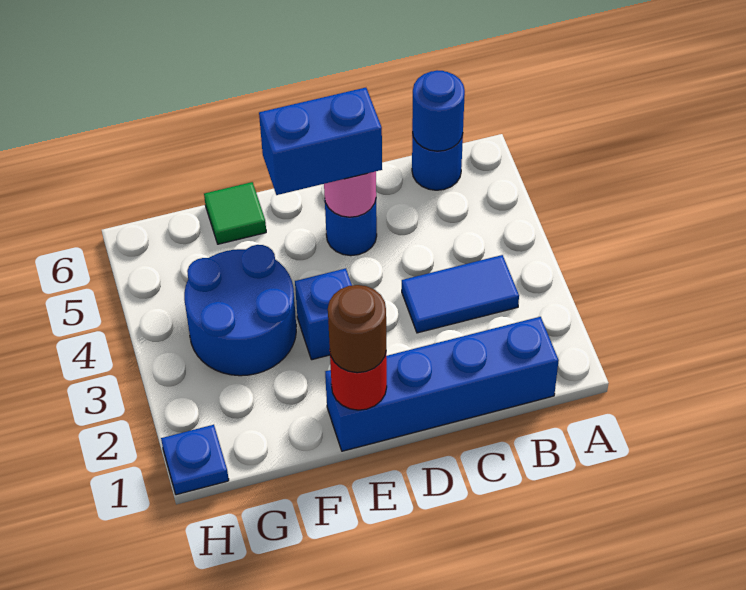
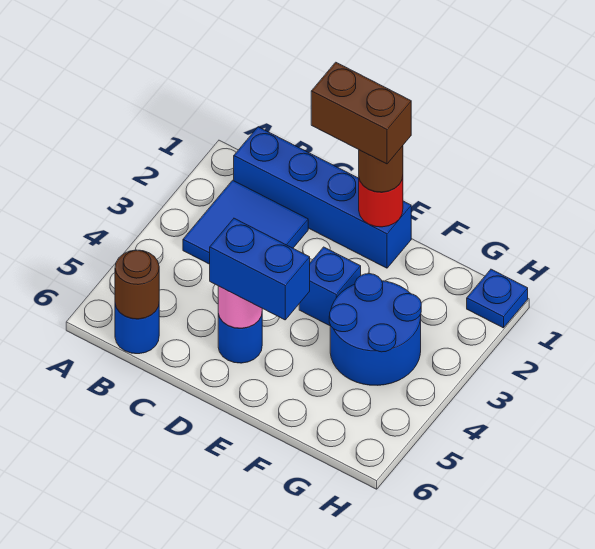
blue 1x2 tile [402,255,519,333] -> blue 2x2 tile [183,180,308,264]
blue 1x1 round brick [412,70,465,151] -> brown 1x1 round brick [115,250,159,319]
none -> brown 1x2 brick [311,62,411,164]
green 1x1 tile [204,182,266,244] -> none

